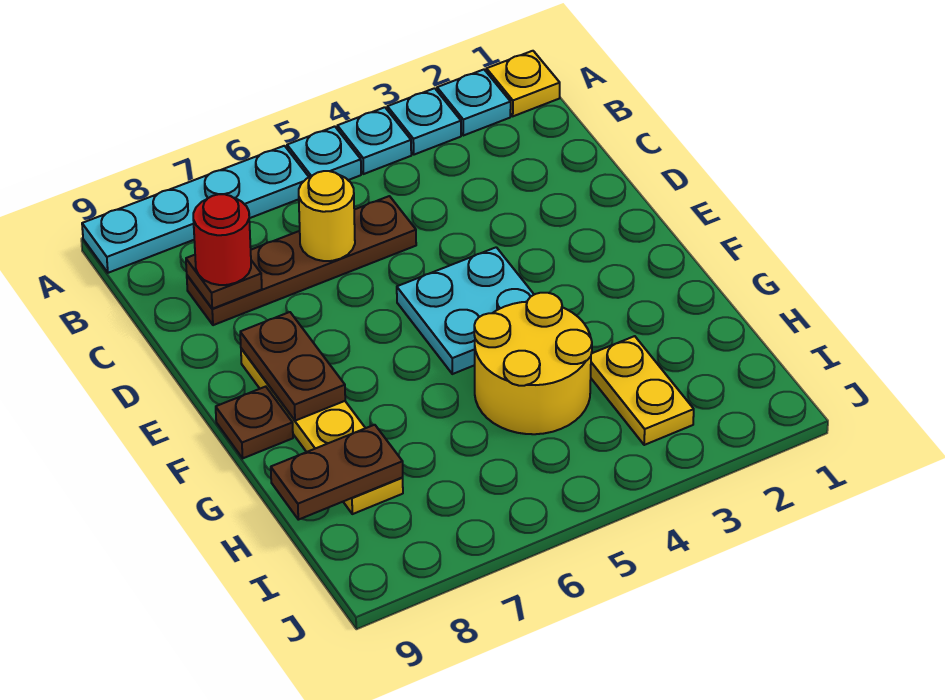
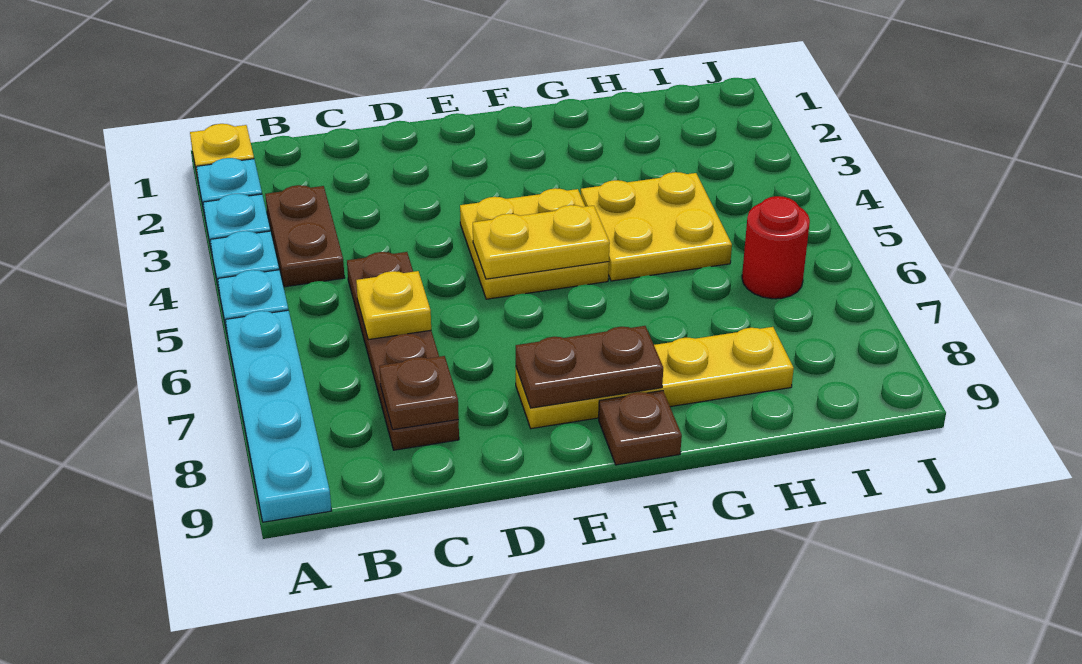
yellow 1x1 round brick [299,171,355,261] -> yellow 1x1 plate [356,271,431,340]
red 1x1 round brick [193,194,251,285] -> red 1x1 round brick moved to [742,196,810,299]
cyan 2x2 plate [397,247,534,374] -> yellow 2x2 plate [460,188,609,299]
yellow 2x2 round brick [474,293,592,434] -> yellow 2x2 plate [581,172,732,281]
yellow 1x2 plate [591,336,694,445] -> yellow 1x2 plate moved to [473,205,610,279]
brown 1x2 plate [271,425,403,520] -> brown 1x2 plate moved to [265,185,345,287]

